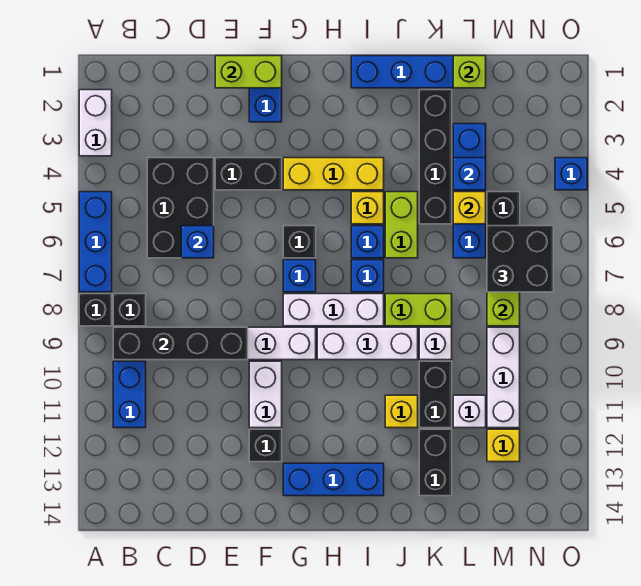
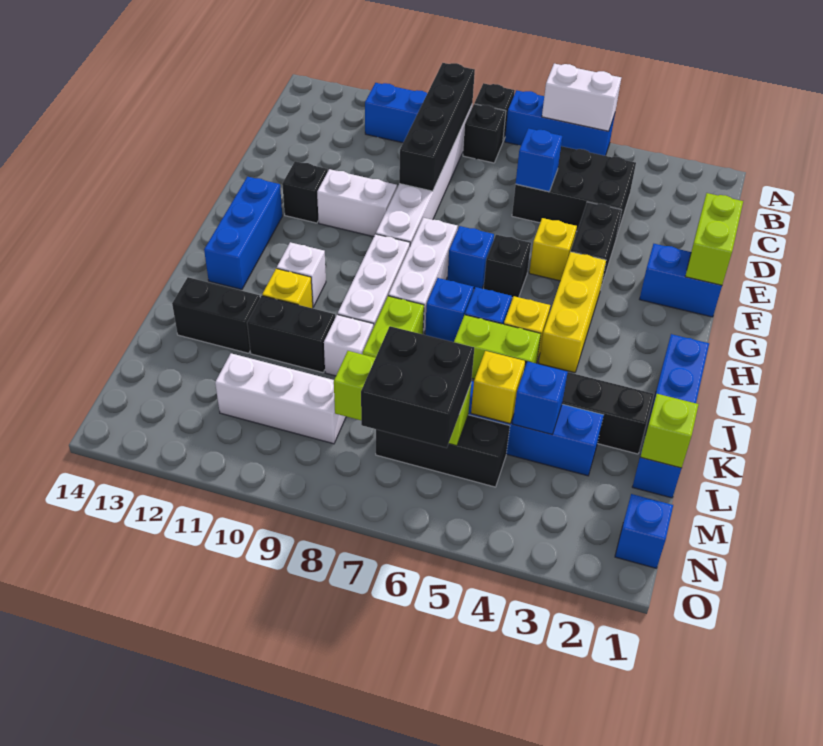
white 1x2 brick [79,90,112,156] -> white 1x2 brick moved to [542,64,621,131]
white 1x1 brick [453,395,486,428] -> white 1x1 brick moved to [277,242,326,307]
yellow 1x1 brick [487,429,520,462] -> yellow 1x1 brick moved to [529,218,577,281]
blue 1x1 brick [555,158,587,190] -> blue 1x1 brick moved to [615,494,673,568]

